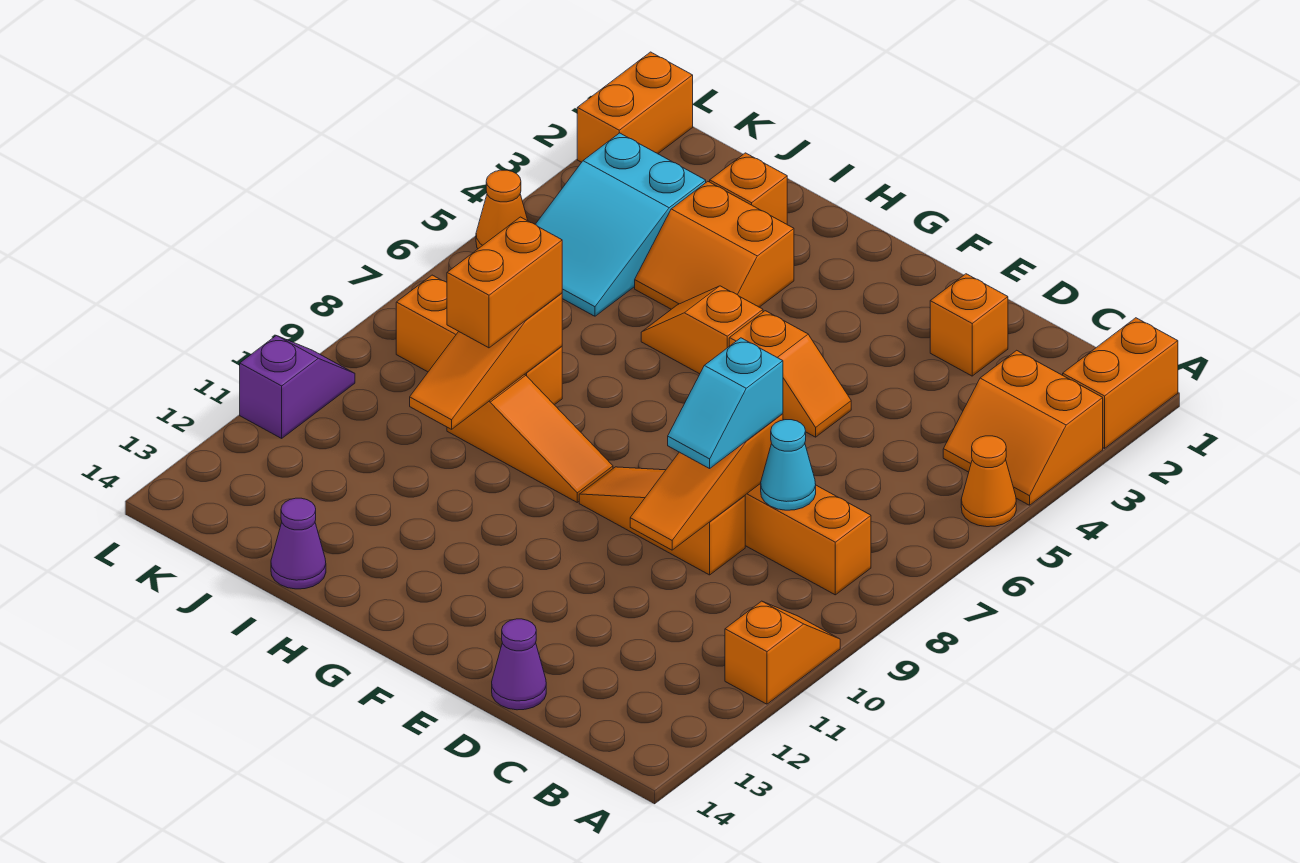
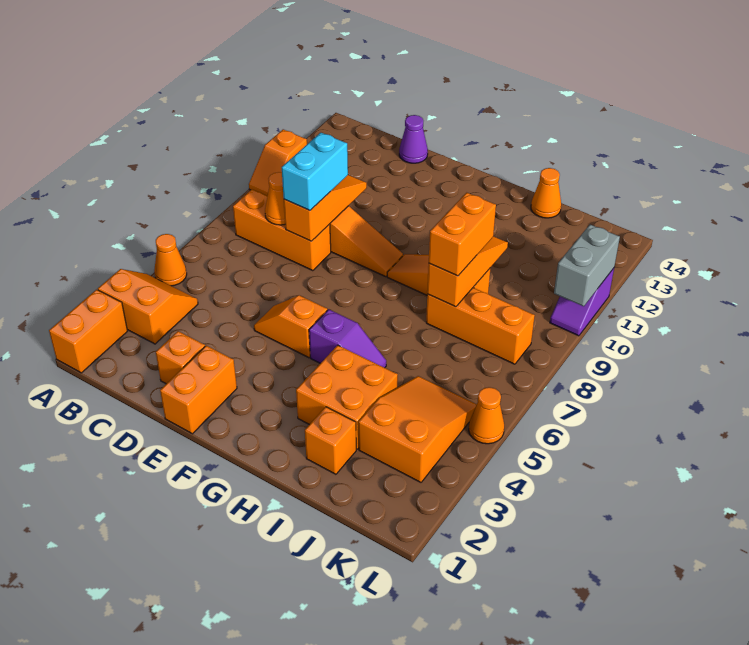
cyan 1x1 cone [761,420,816,510] -> orange 1x1 cone [265,172,285,225]
cyan 1x2 slope [668,338,783,469] -> cyan 1x2 brick [282,133,348,211]
orange 1x2 slope [641,286,763,374] -> purple 1x2 slope [309,309,386,368]
orange 2x2 slope [635,182,794,309] -> orange 2x2 brick [296,345,398,449]
purple 1x1 cone [271,498,326,589] -> orange 1x1 cone [531,168,561,218]
cyan 2x3 slope [535,133,706,316] -> orange 2x3 slope [358,376,477,482]
orange 1x2 brick [577,52,693,162] -> orange 1x2 brick moved to [160,346,237,434]
none -> grey 1x2 brick [554,225,620,306]

